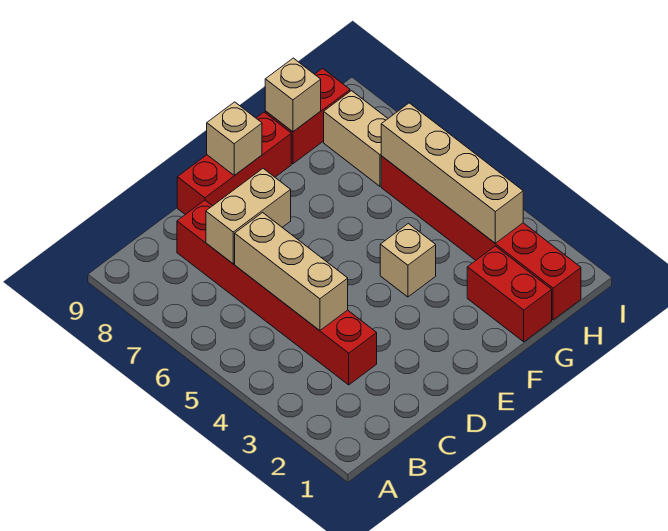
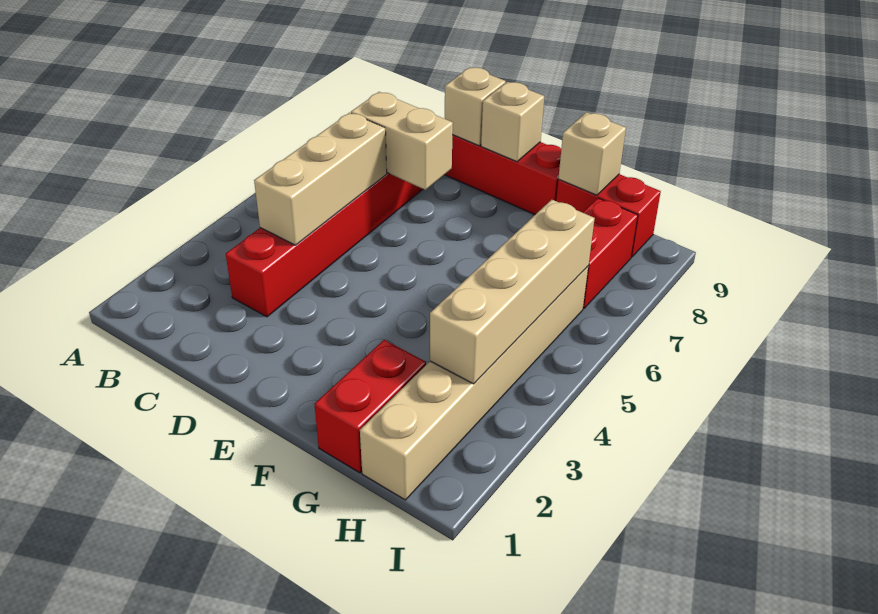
tan 1x1 brick [380,223,436,297] -> tan 1x1 brick moved to [445,67,506,146]
red 1x6 brick [381,156,581,320] -> tan 1x6 brick [360,266,588,500]
tan 1x2 brick [324,91,388,186] -> red 1x2 brick [583,198,638,309]

